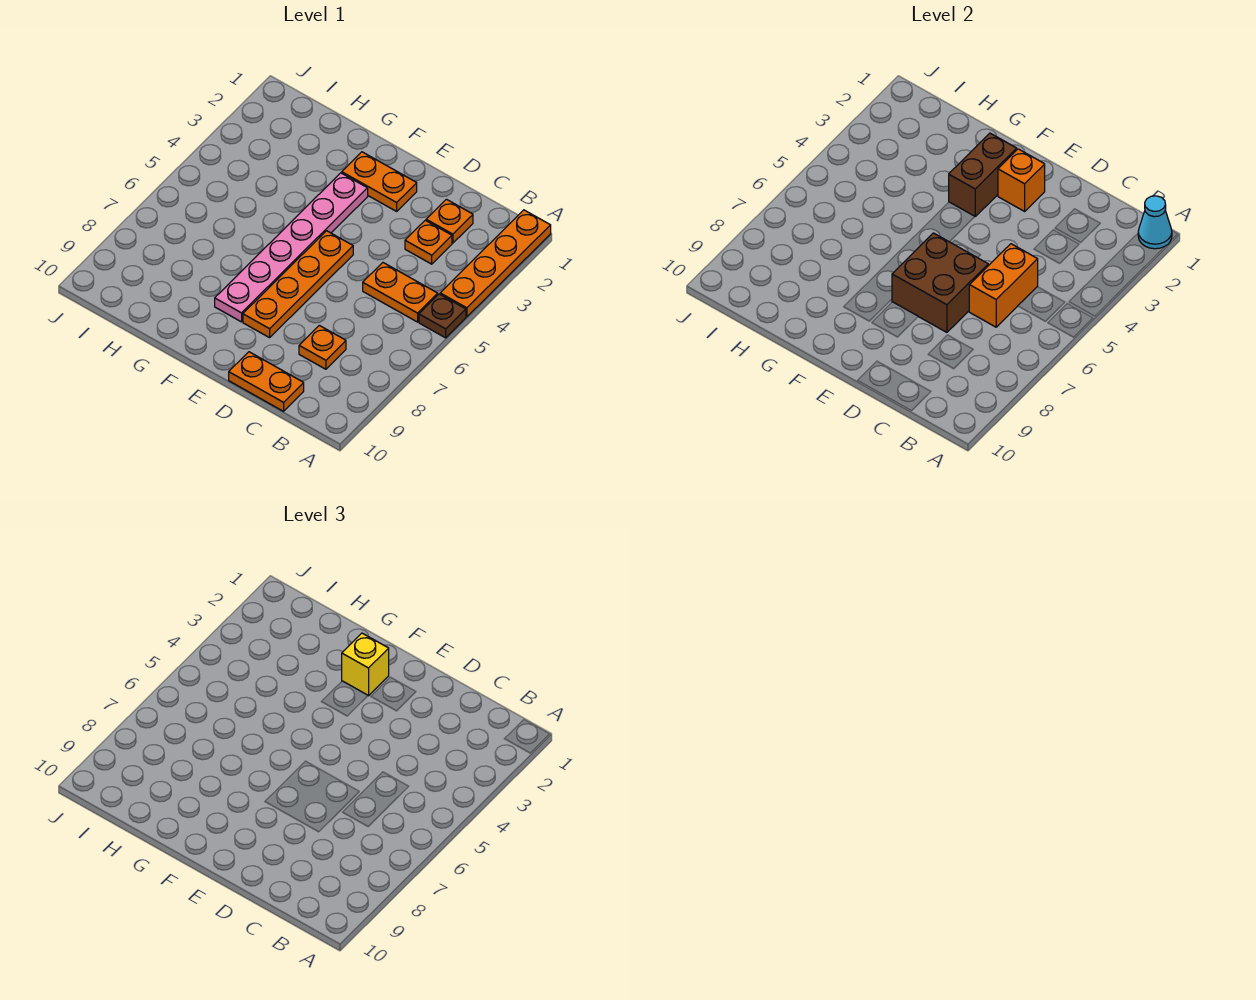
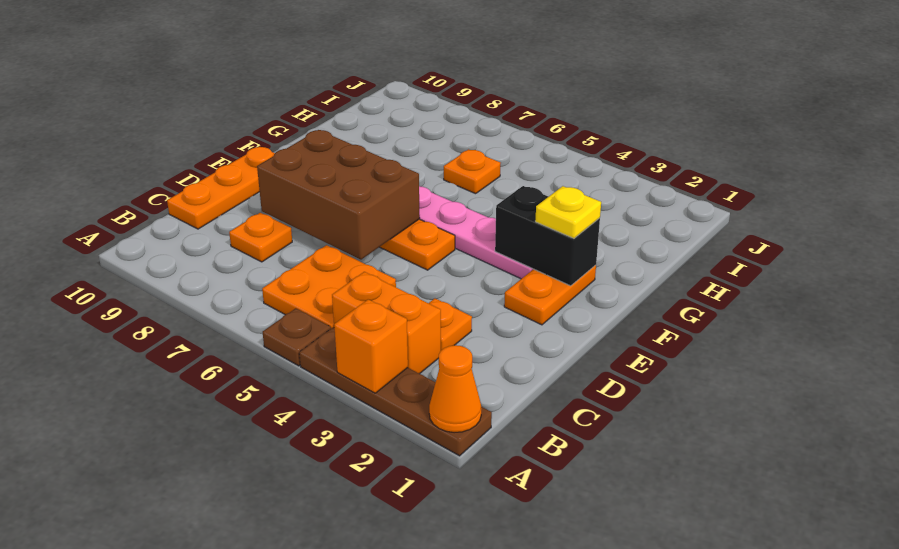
orange 1x4 plate [440,210,551,317] -> brown 1x4 plate [299,328,492,456]
cyan 1x1 cone [1138,196,1172,249] -> orange 1x1 cone [429,345,481,433]
orange 1x2 plate [363,263,438,322] -> orange 2x2 plate [262,245,396,328]
orange 1x1 plate [426,199,473,243] -> orange 1x1 plate moved to [444,149,500,194]
orange 1x2 brick [969,244,1038,327] -> orange 1x2 brick moved to [332,272,441,374]
orange 1x2 plate [229,352,304,411] -> orange 1x3 plate [167,147,275,229]
brown 2x2 brick [892,233,988,332] -> brown 2x3 brick [257,130,420,260]
orange 1x1 brick [998,149,1045,211] -> orange 1x1 brick moved to [334,299,408,393]
brown 1x2 brick [949,133,1017,216] -> black 1x2 brick [495,186,600,286]
yellow 1x1 brick [342,633,389,696] -> yellow 1x1 plate [535,186,601,238]

